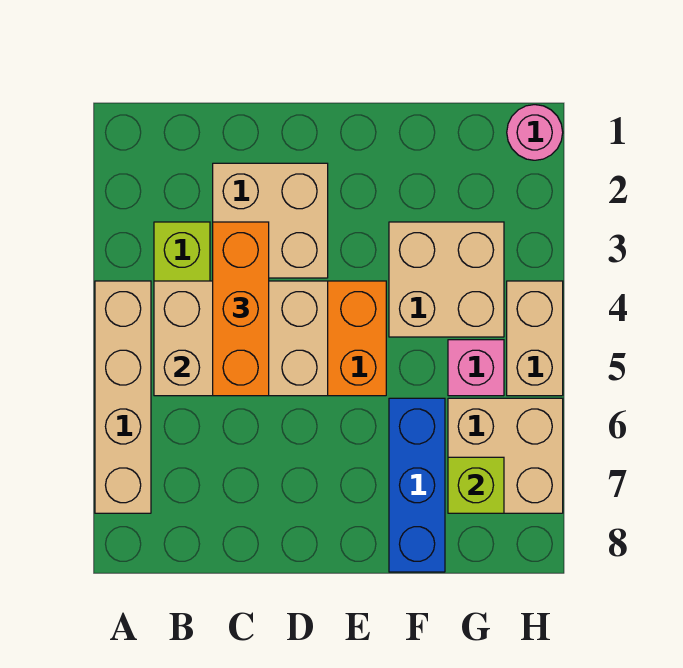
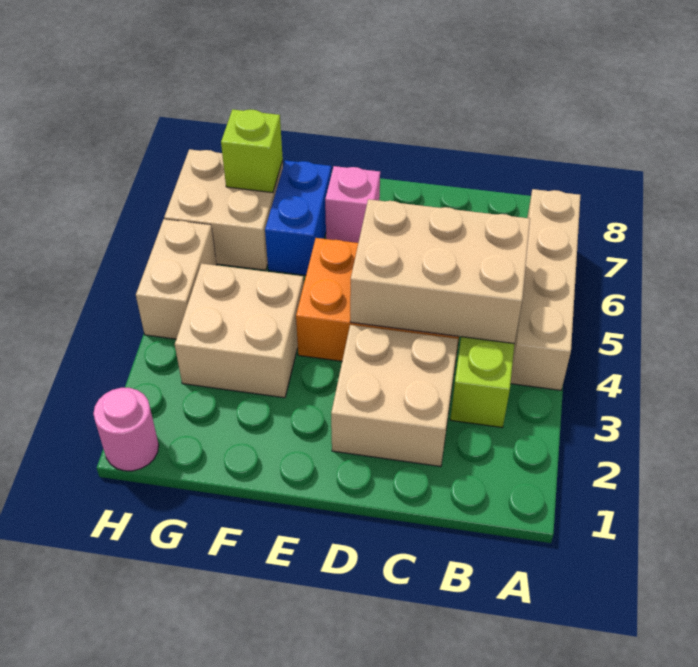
orange 1x3 brick [213,222,269,396] -> none
blue 1x3 brick [389,398,445,572] -> blue 1x2 brick [265,161,331,275]
pink 1x1 brick [448,340,504,396] -> pink 1x1 brick moved to [325,166,380,243]

